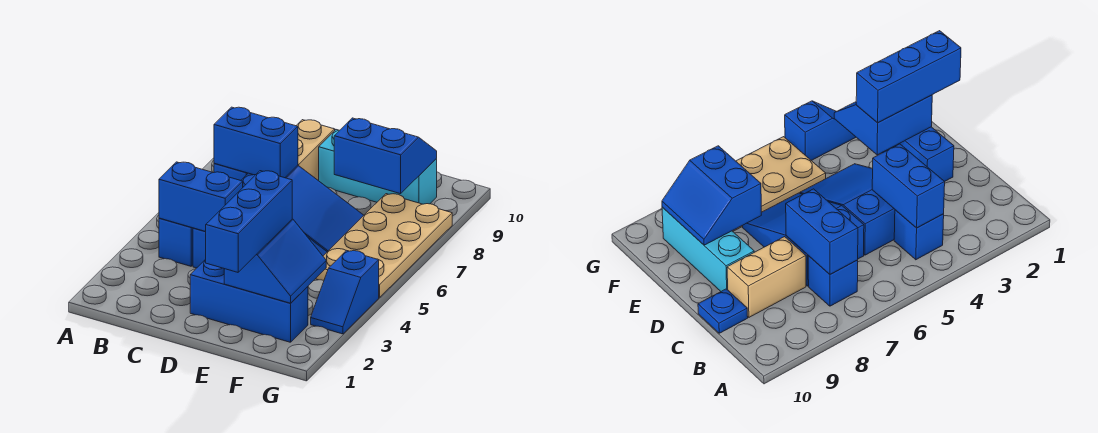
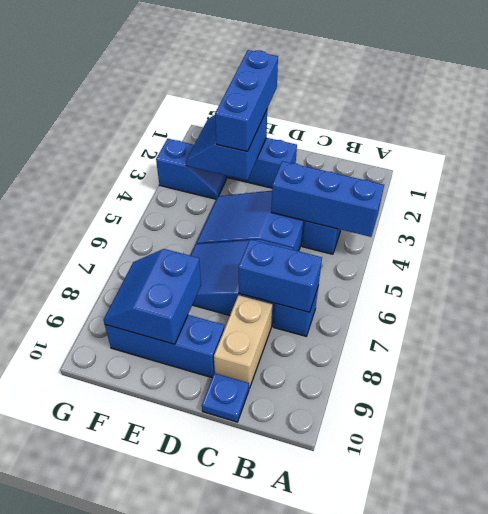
blue 1x2 brick [159,162,243,232] -> blue 1x3 brick [271,161,384,237]
cyan 1x3 brick [319,130,437,204] -> blue 1x3 brick [105,315,224,378]
blue 2x2 slope [334,118,437,194] -> blue 2x2 slope turned to [104,249,201,344]
tan 2x4 plate [316,194,452,297] -> none
blue 1x2 slope [311,250,379,334] -> blue 1x2 slope turned to [156,139,227,199]

